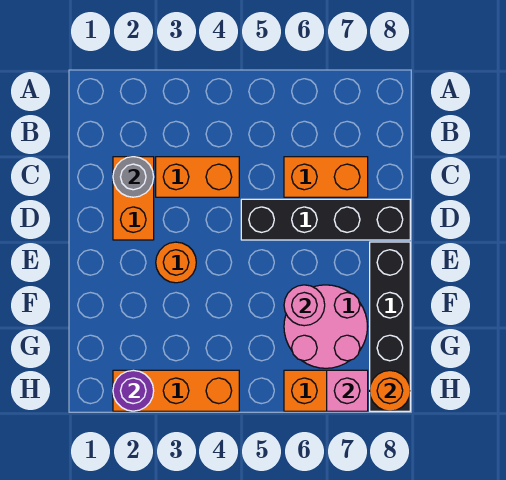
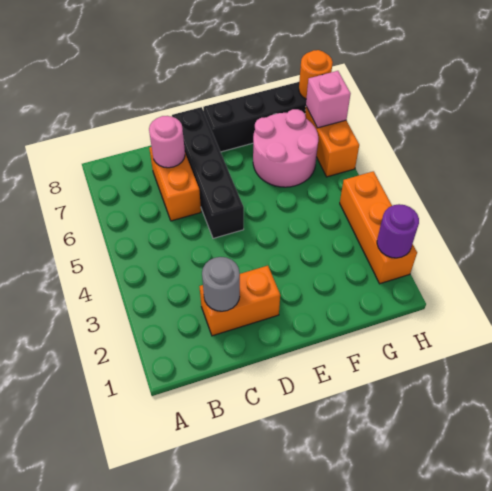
orange 1x2 brick [156,157,239,197] -> none
orange 1x1 round brick [156,242,196,283] -> none
pink 1x1 round brick [284,285,325,326] -> pink 1x1 round brick moved to [149,116,185,168]

